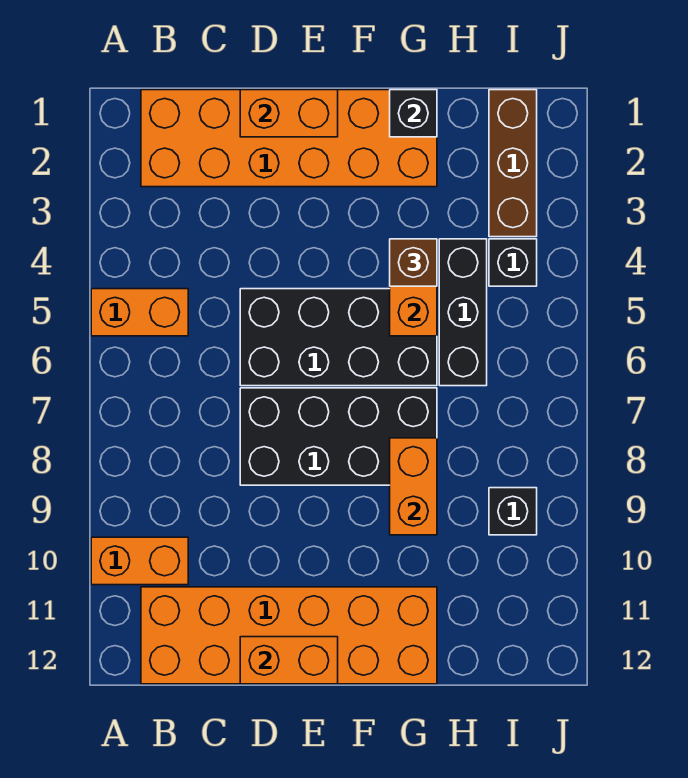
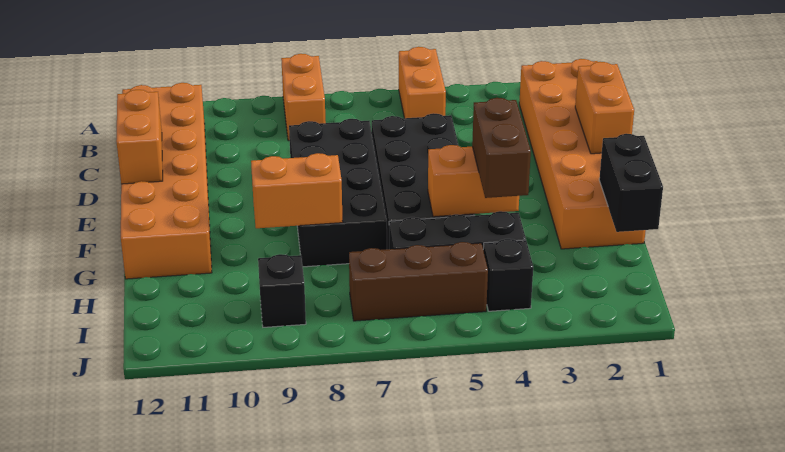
orange 1x2 brick [91,537,188,585] -> orange 1x2 brick moved to [281,54,326,141]
black 1x1 brick [390,90,437,137] -> black 1x2 brick [599,134,663,232]
brown 1x1 brick [390,239,437,286] -> brown 1x2 brick [472,98,531,198]
brown 1x3 brick [489,90,537,237] -> brown 1x3 brick moved to [349,242,488,321]

